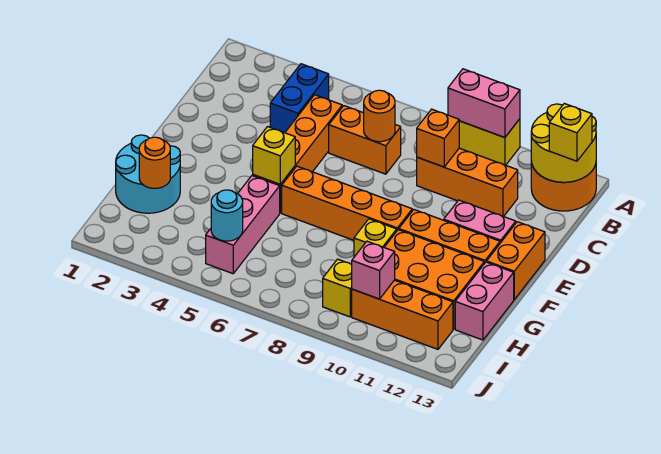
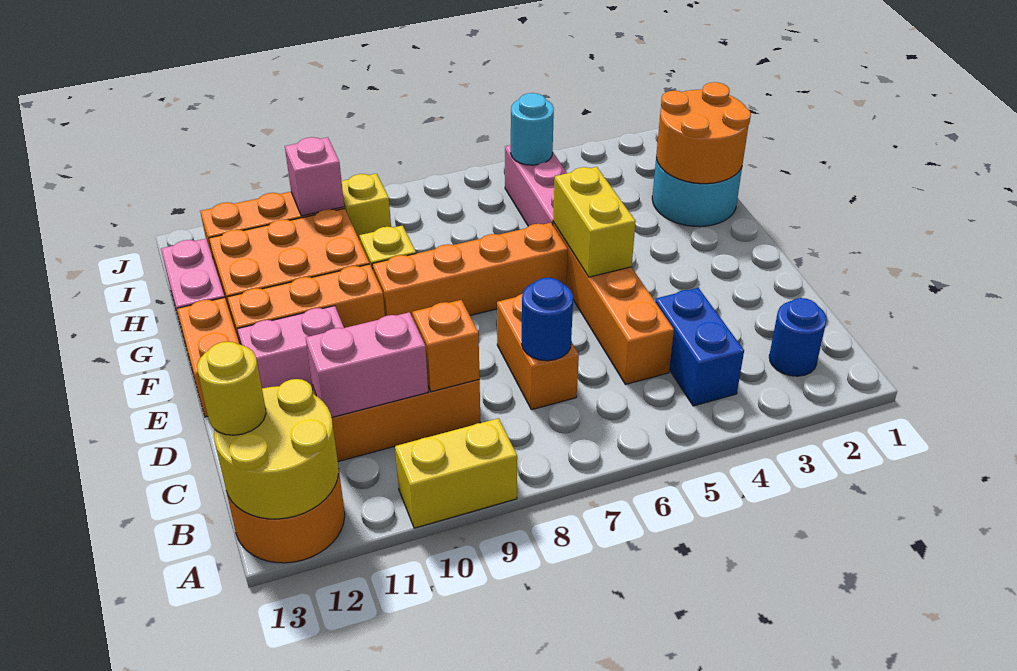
pink 1x2 brick [448,69,520,138] -> pink 1x2 brick moved to [306,312,428,417]
none -> blue 1x1 round brick [769,298,827,376]
yellow 1x1 brick [549,104,592,161] -> yellow 1x1 round brick [197,342,266,435]
orange 1x2 brick [329,106,401,174] -> orange 1x2 brick turned to [497,294,579,410]
orange 1x1 round brick [364,90,395,142] -> blue 1x1 round brick [522,278,573,361]
yellow 1x1 brick [253,127,295,184] -> yellow 1x2 brick [553,167,636,277]
orange 1x1 round brick [139,137,170,188] -> orange 2x2 round brick [656,82,751,184]

